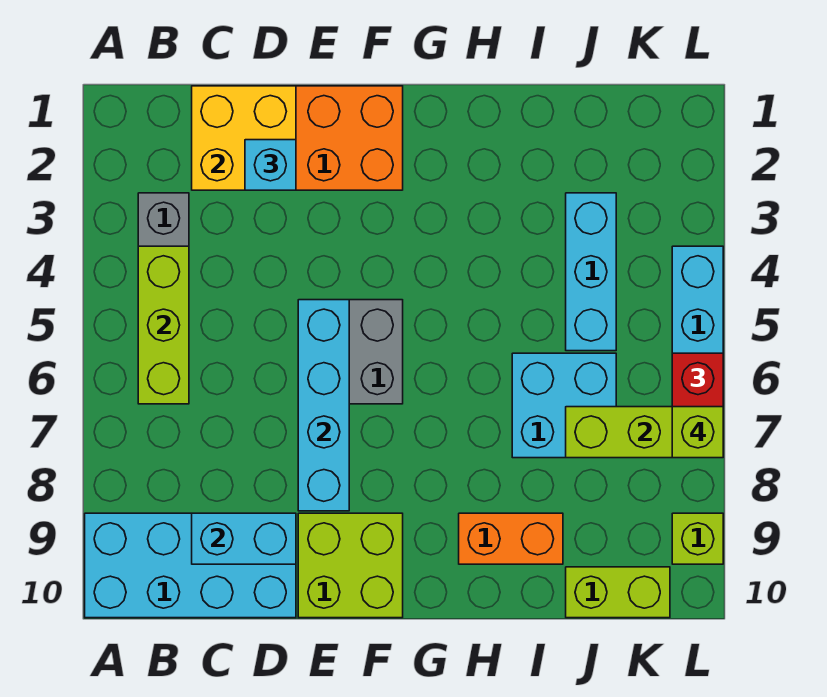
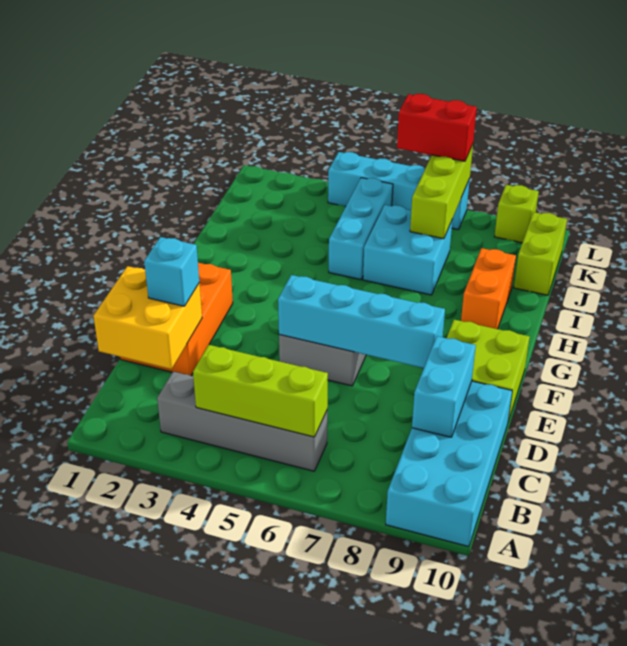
cyan 1x3 brick [566,193,616,351] -> cyan 1x3 brick turned to [329,178,393,280]
lime 1x1 brick [672,407,723,458] -> none

